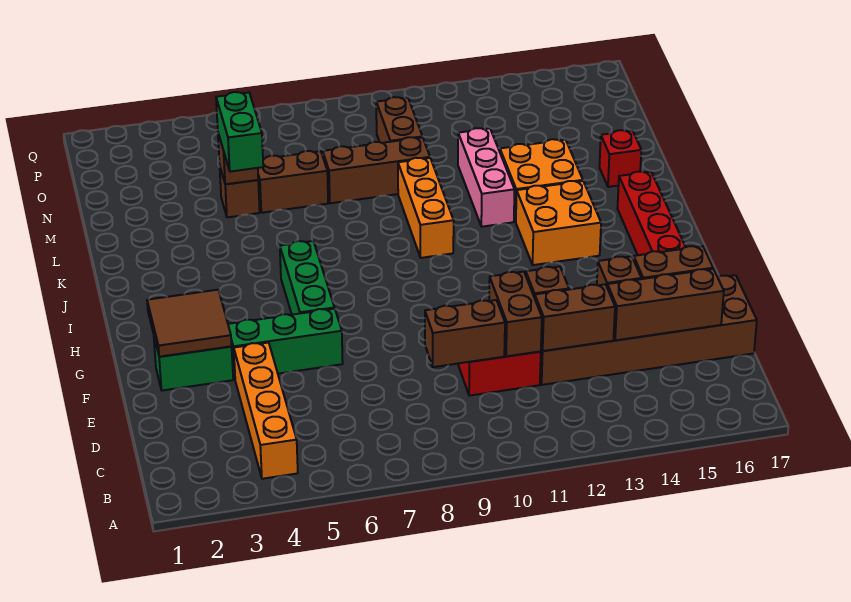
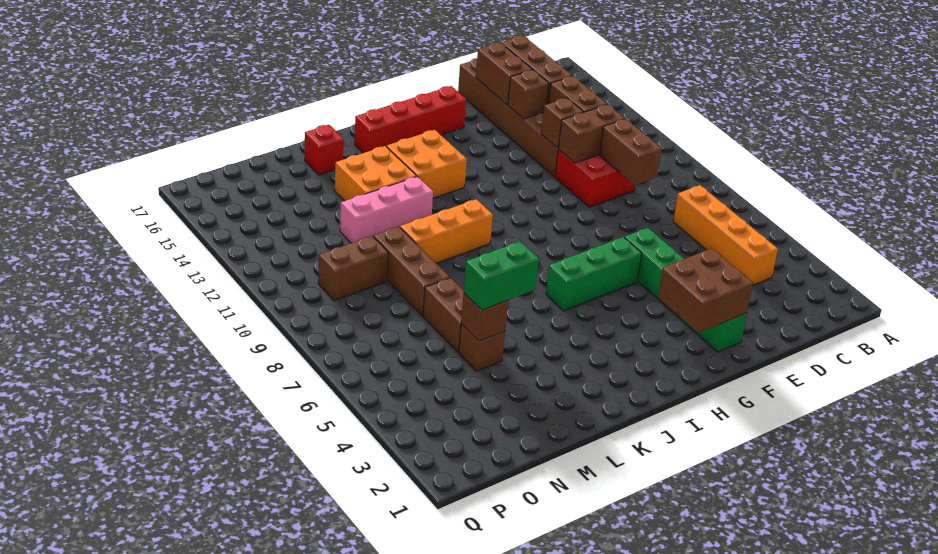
orange 1x4 brick [234,343,298,479] -> orange 1x4 brick turned to [673,185,778,285]
brown 2x2 tile [147,290,232,357] -> brown 2x2 brick [658,248,753,333]

